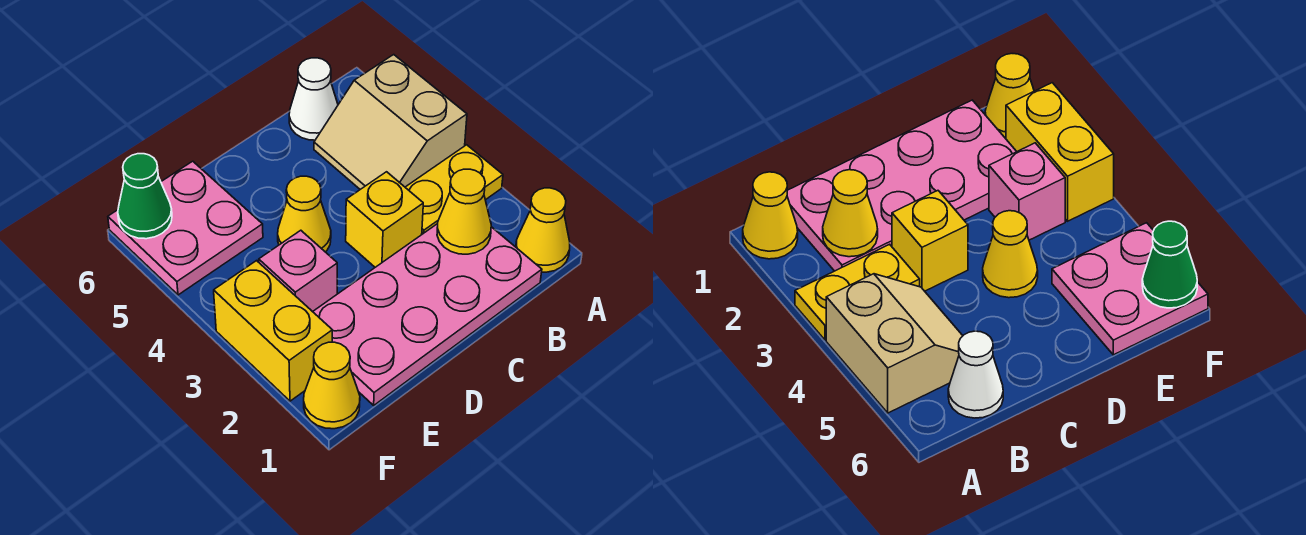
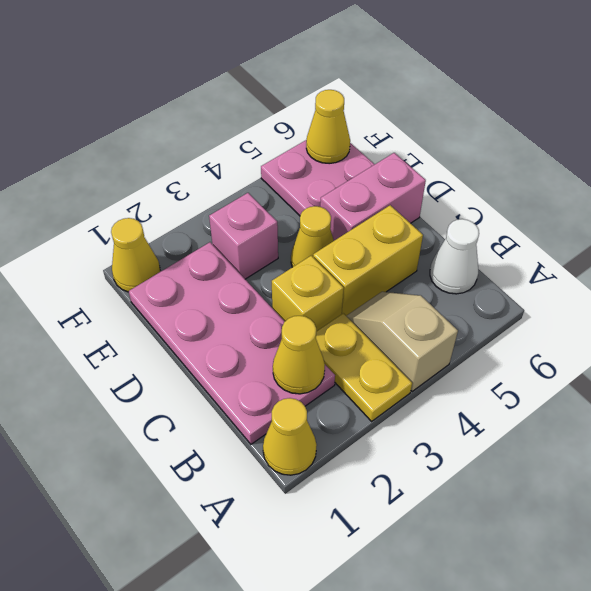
tan 2x2 slope [314,55,467,189] -> tan 1x2 slope [347,292,458,391]
none -> pink 1x2 brick [320,153,426,241]
yellow 1x2 brick [214,261,332,401] -> yellow 1x2 brick moved to [313,205,423,316]
green 1x1 cone [118,154,172,239] -> yellow 1x1 cone [306,90,350,164]

